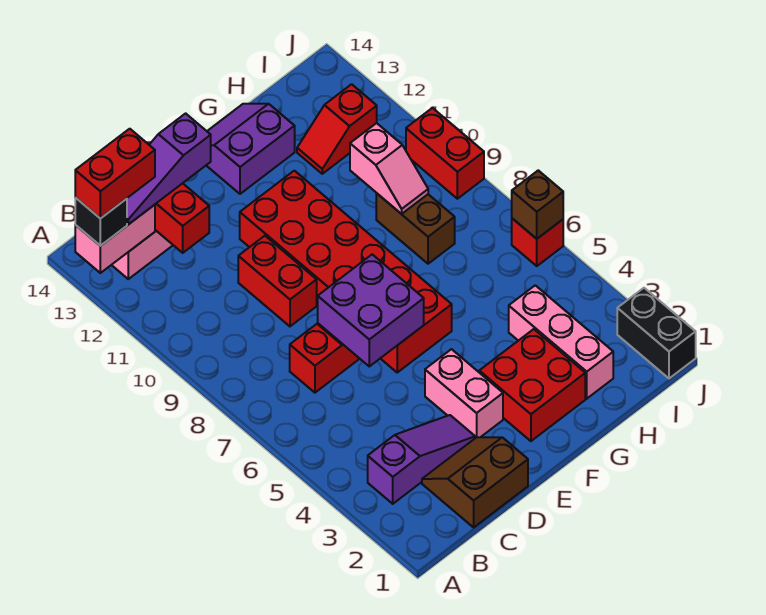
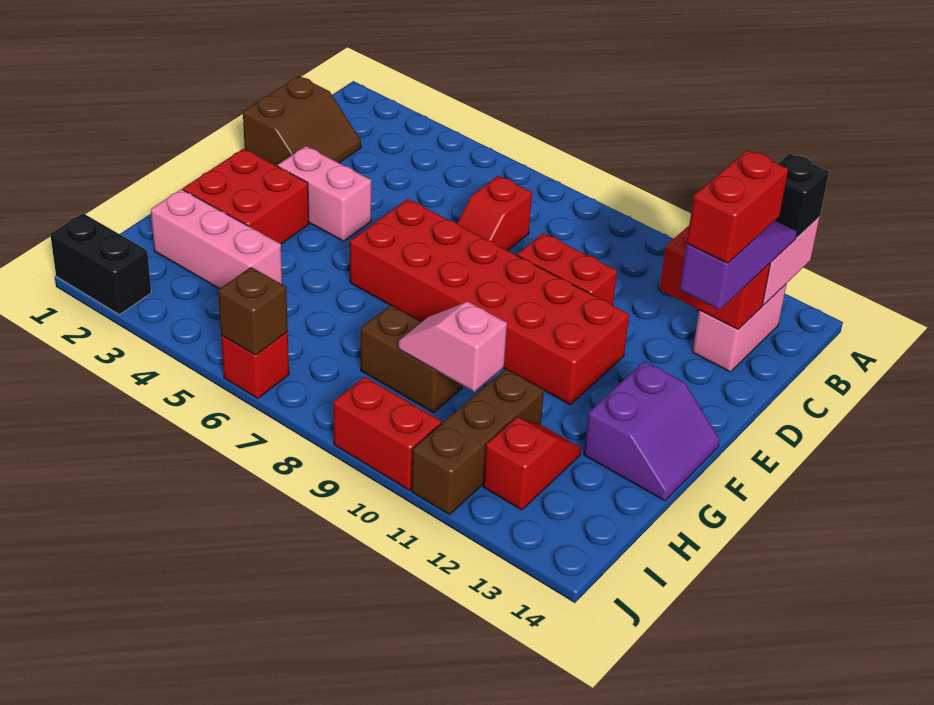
red 1x2 brick [75,129,155,218] -> red 1x2 brick moved to [687,150,788,263]
purple 1x3 slope [368,415,475,504] -> none
purple 2x2 brick [318,254,424,366] -> none
none -> brown 1x3 brick [411,369,544,515]

